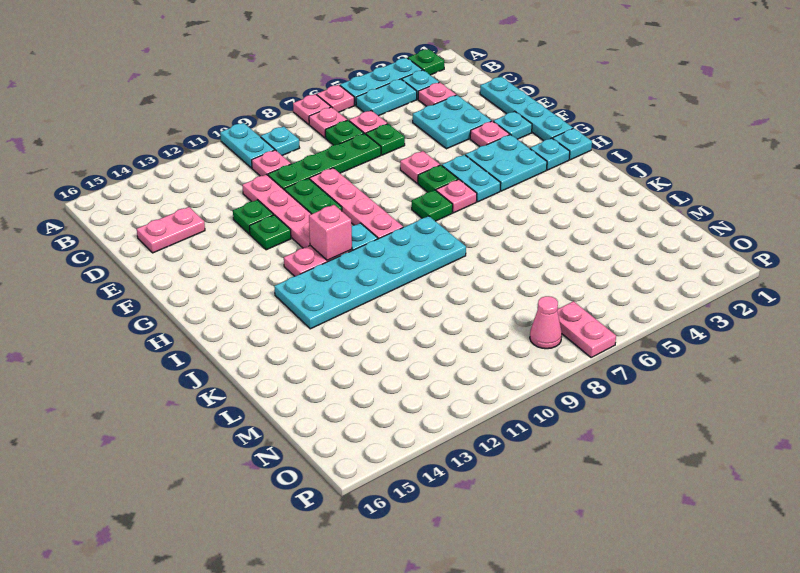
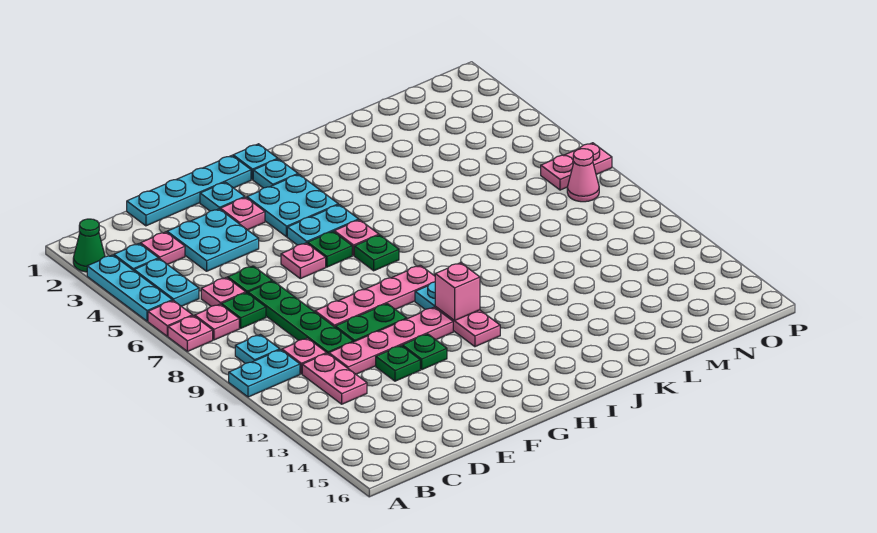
green 1x1 plate [408,49,444,75] -> green 1x1 cone [73,219,105,272]
pink 1x2 plate [137,207,205,253] -> pink 1x2 plate moved to [302,353,367,404]
cyan 2x6 plate [274,216,466,329] -> none

